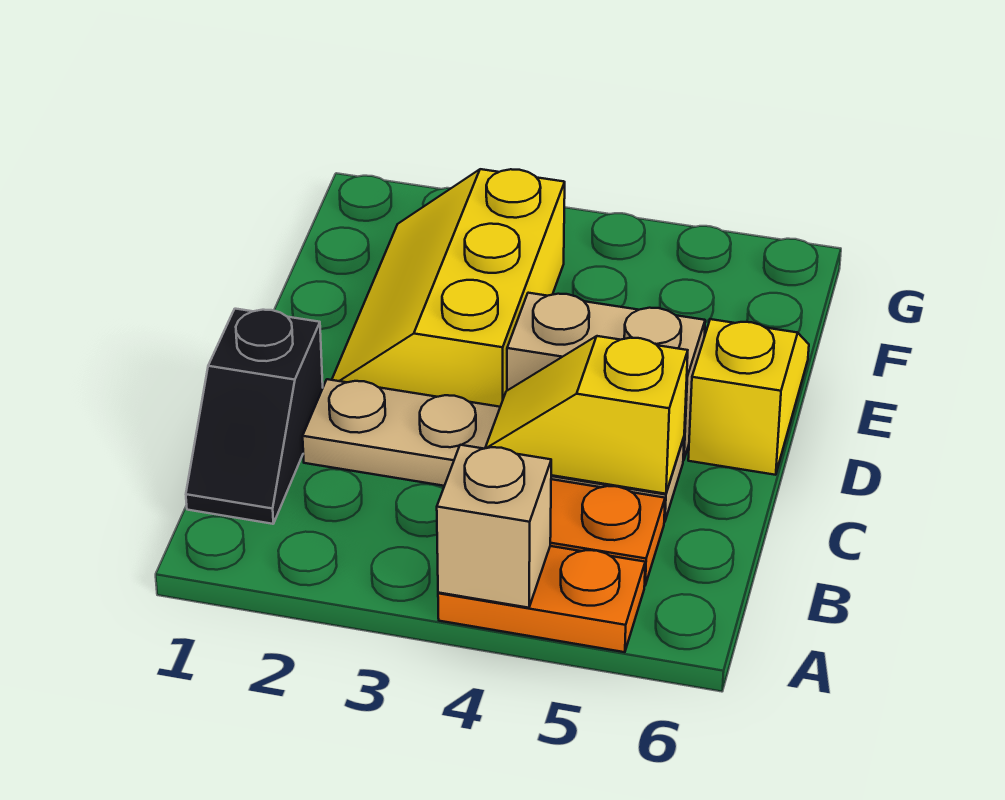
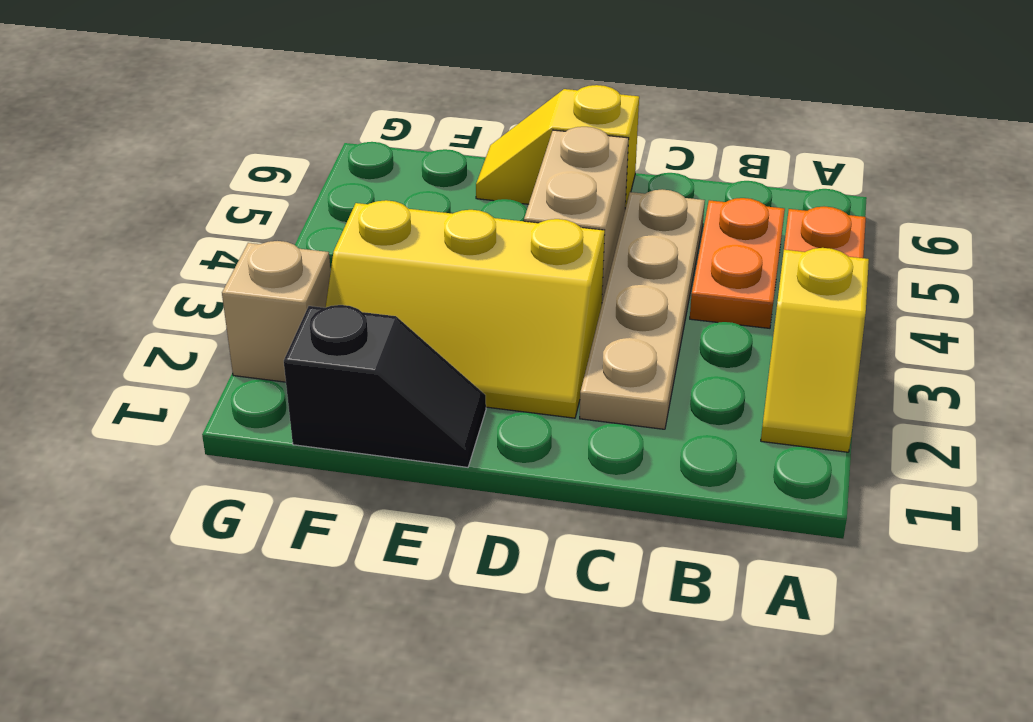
tan 1x1 brick [437,445,551,608] -> tan 1x1 brick moved to [222,241,331,382]
black 1x2 slope [186,309,323,524] -> black 1x2 slope moved to [284,305,486,467]
yellow 1x2 slope [485,336,688,494] -> yellow 1x2 slope moved to [761,248,869,452]

